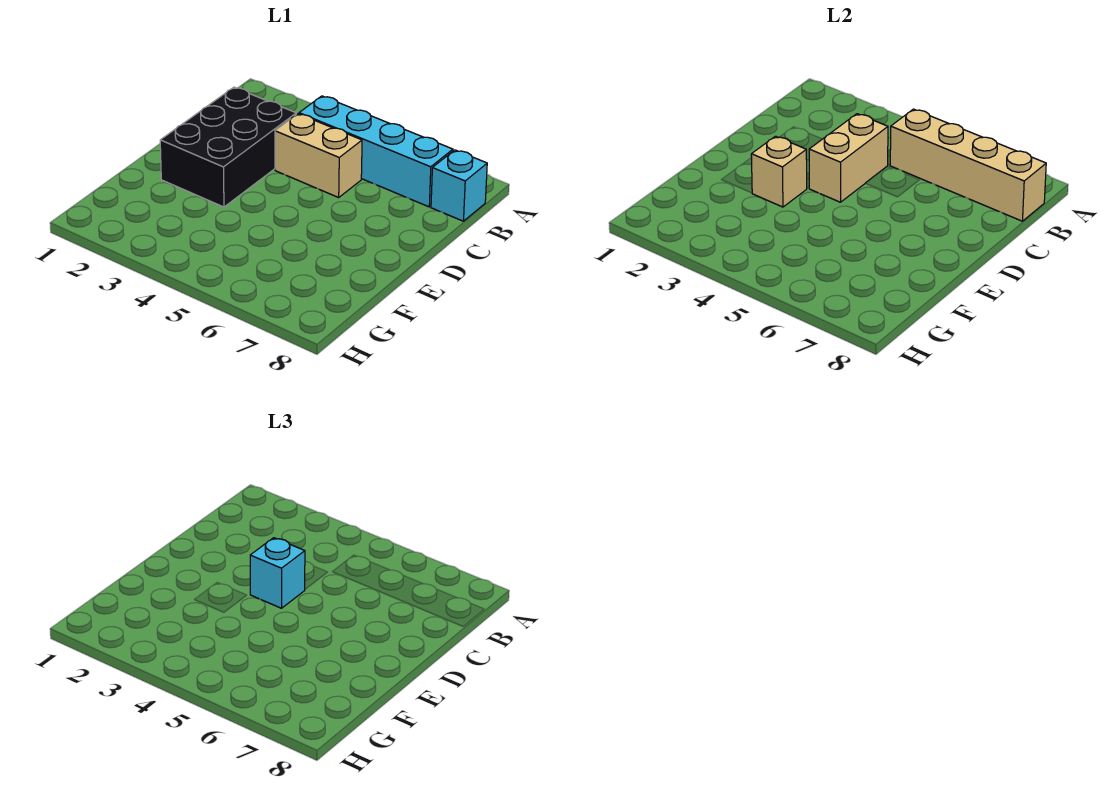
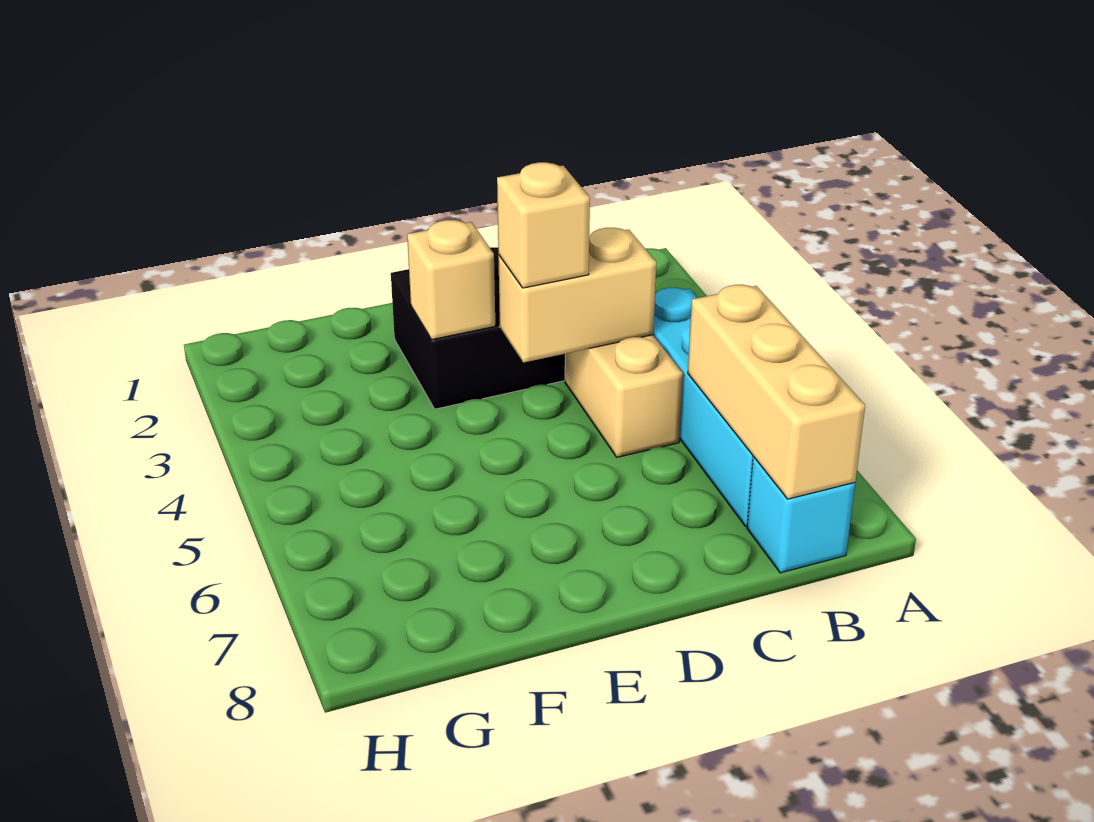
tan 1x4 brick [890,109,1046,221] -> tan 1x3 brick [688,285,865,499]
cyan 1x1 brick [250,538,305,608] -> tan 1x1 brick [497,162,590,288]

